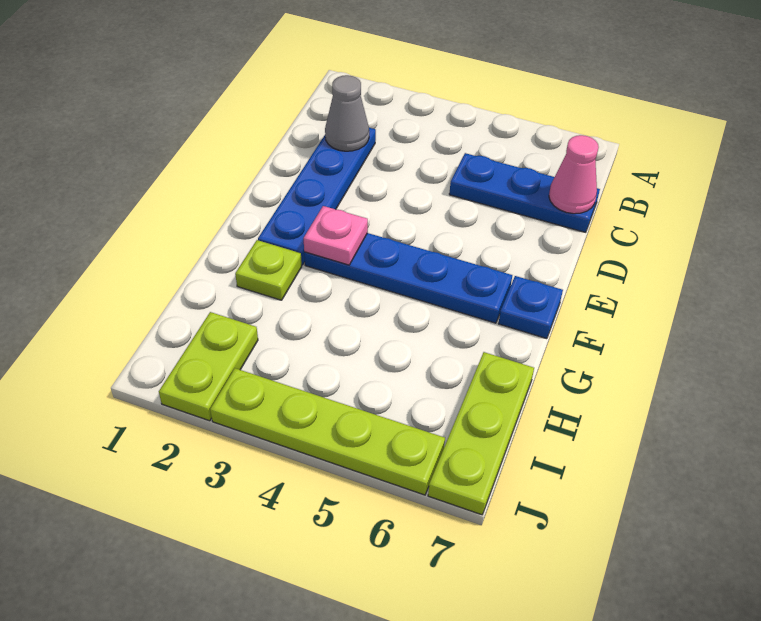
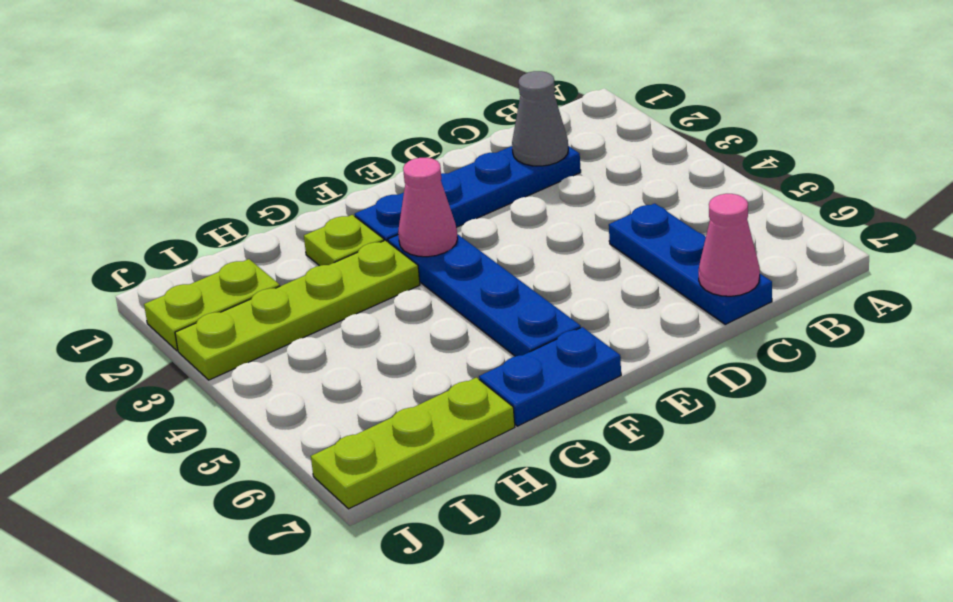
pink 1x1 plate [303,206,368,265] -> pink 1x1 cone [398,158,458,257]
blue 1x1 plate [498,276,563,339] -> blue 1x2 plate [479,327,621,426]
lime 1x4 plate [210,368,445,495] -> lime 1x4 plate turned to [175,240,420,380]

